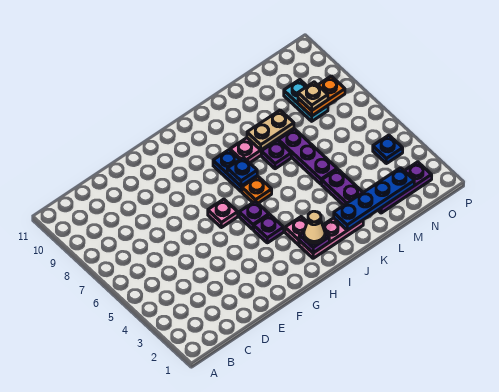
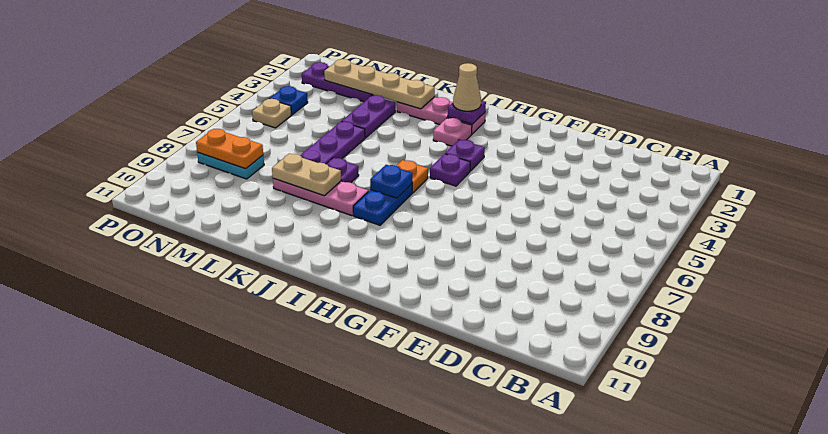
pink 1x1 plate [208,199,238,228] -> none
blue 1x4 plate [334,168,414,230] -> tan 1x4 plate [324,59,435,109]
cyan 1x2 plate [284,80,328,121] -> cyan 1x2 plate turned to [197,153,264,179]
tan 1x1 plate [298,82,328,110] -> tan 1x1 plate moved to [252,99,291,128]

